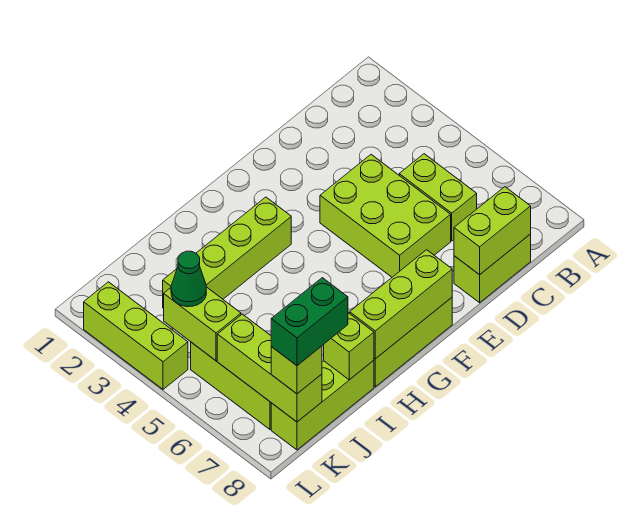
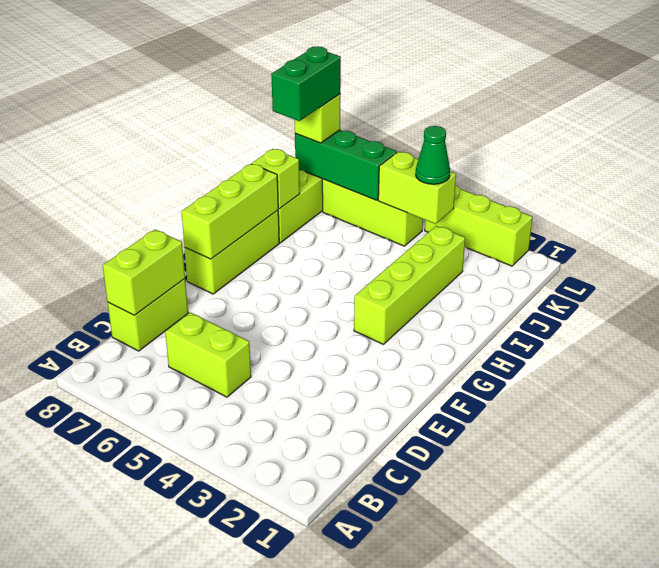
lime 2x3 brick [320,155,451,277] -> none
lime 1x3 brick [217,314,322,422] -> green 1x3 brick [295,130,397,200]

